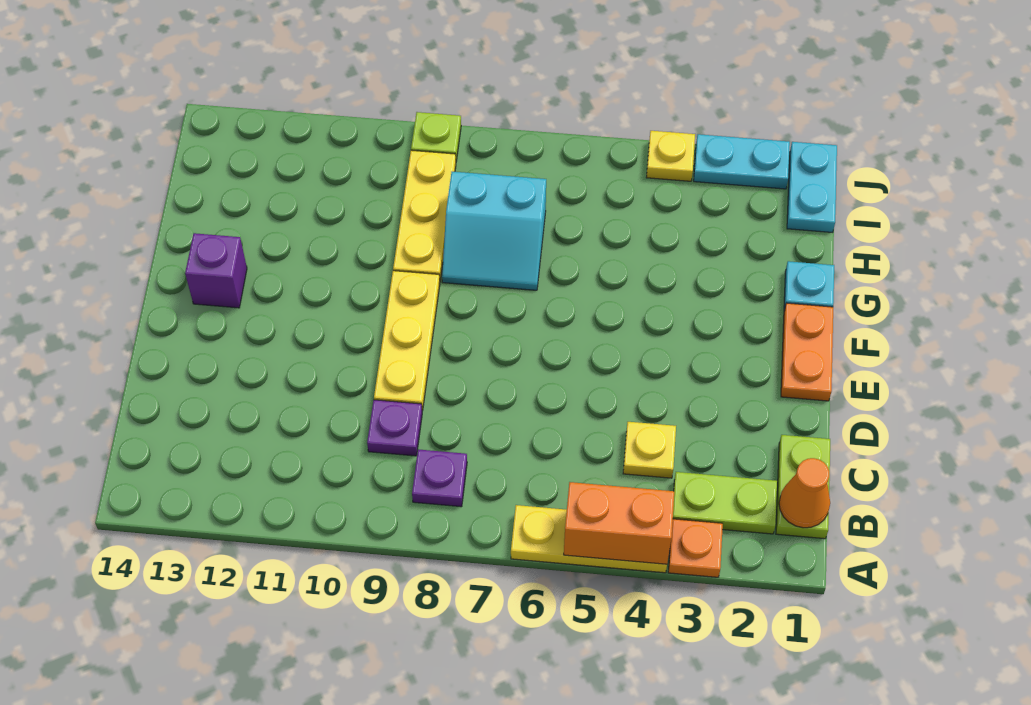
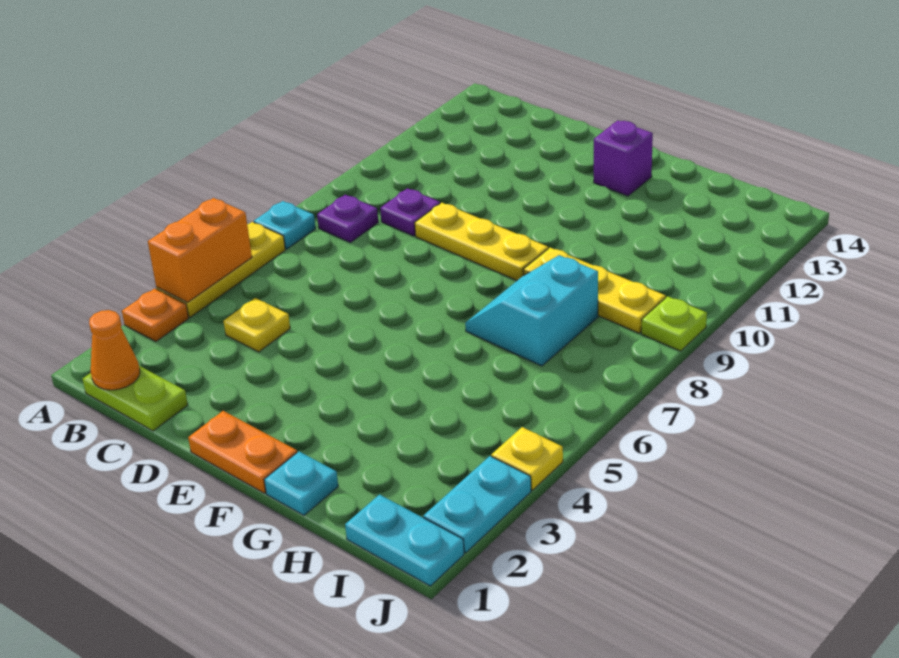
none -> cyan 1x1 plate [254,201,316,249]
lime 1x2 plate [673,472,777,534] -> none

